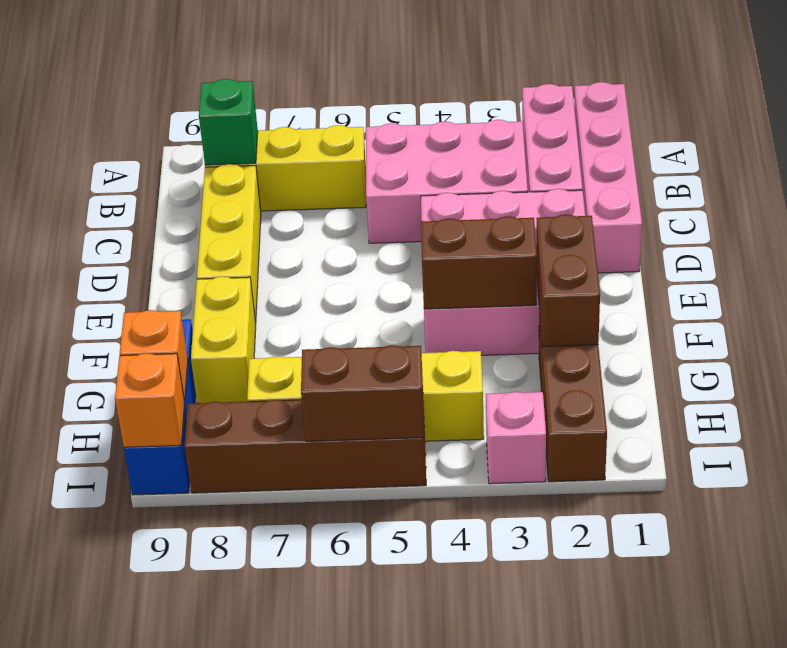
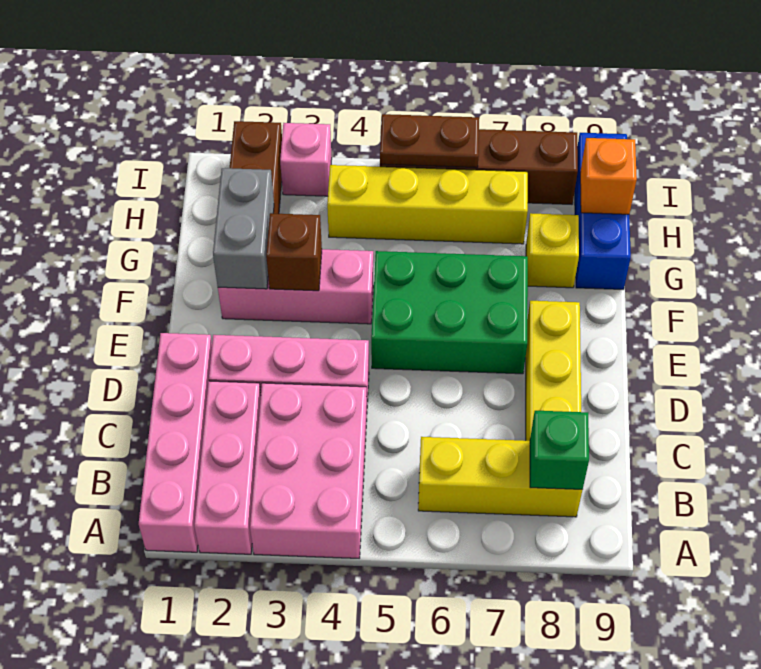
pink 2x3 brick [366,120,528,243] -> pink 2x3 brick turned to [250,383,367,558]
none -> green 2x3 brick [371,251,528,374]
brown 1x2 brick [536,214,600,347] -> grey 1x2 brick [213,168,274,289]
brown 1x2 brick [421,216,537,309] -> brown 1x1 brick [266,213,322,291]
yellow 1x2 brick [191,277,256,403] -> yellow 1x1 brick [526,213,579,288]
brown 1x2 brick [301,345,424,441] -> brown 1x2 plate [380,114,479,168]
orange 1x1 brick [115,353,185,447] -> none

